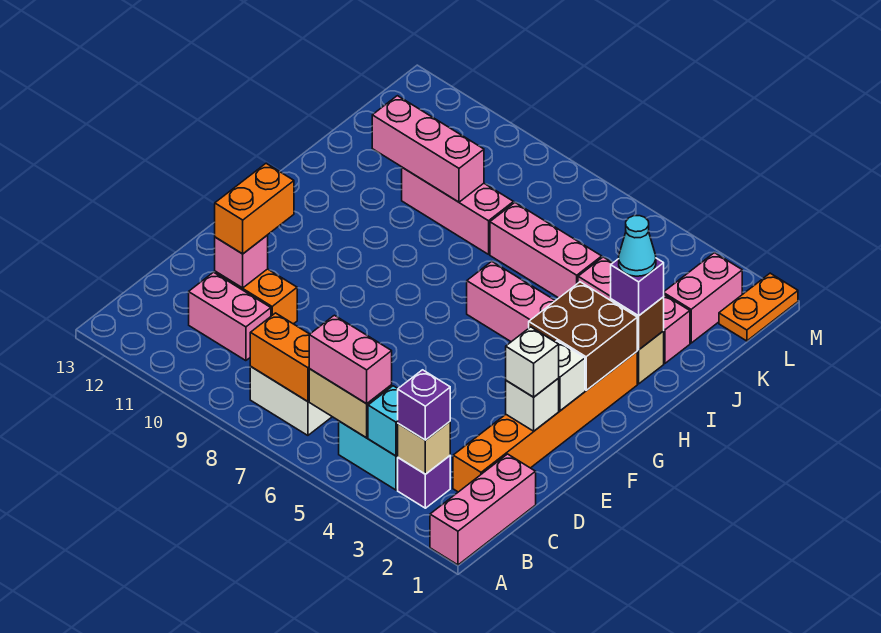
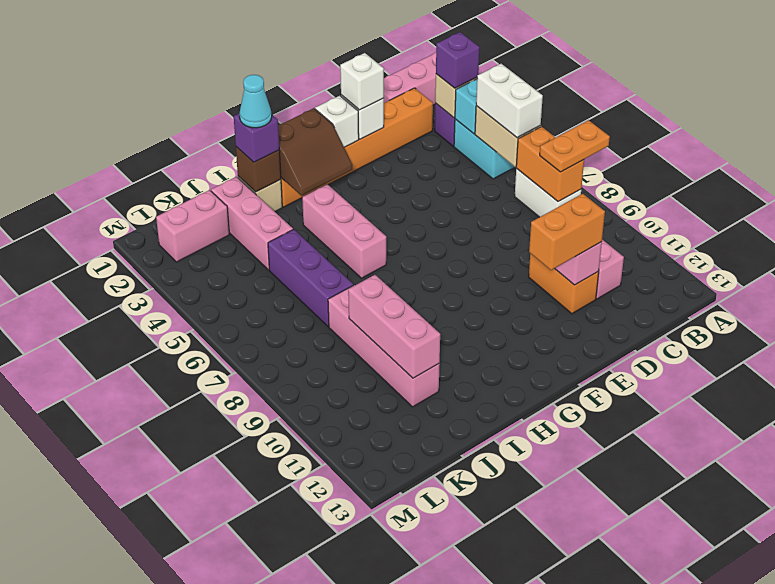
pink 1x2 brick [309,315,392,404] -> white 1x2 brick [476,64,543,138]
brown 2x2 brick [529,282,638,390] -> brown 2x2 slope [278,108,352,196]
pink 1x3 brick [490,203,602,298] -> purple 1x3 brick [268,229,353,326]
pink 1x3 brick [402,167,514,254] -> pink 1x4 brick [328,285,440,407]
orange 1x2 plate [719,273,798,341] -> orange 1x2 plate moved to [540,120,610,172]

